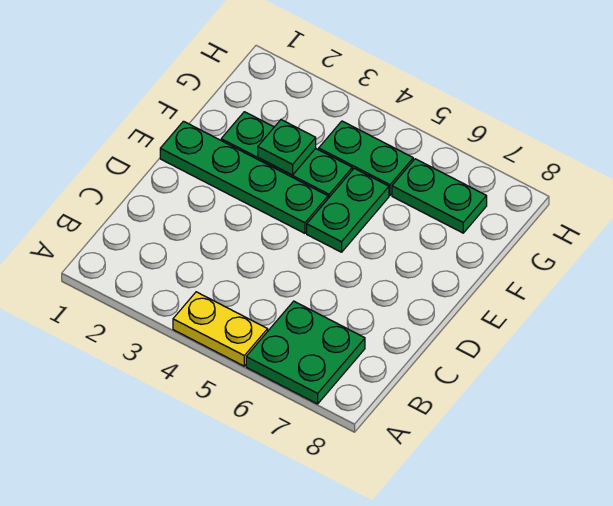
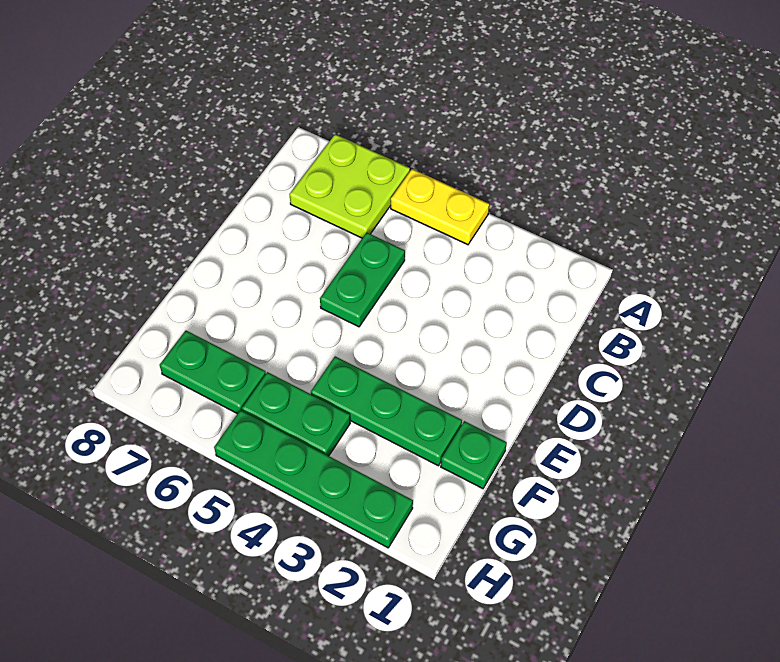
green 2x2 plate [246,301,365,404] -> lime 2x2 plate [289,134,410,238]
green 1x4 plate [160,121,328,233] -> green 1x4 plate moved to [214,410,413,548]
green 1x2 plate [307,168,389,252] -> green 1x2 plate moved to [320,233,405,327]
green 1x1 plate [258,120,316,175] -> green 1x1 plate moved to [441,421,507,489]

